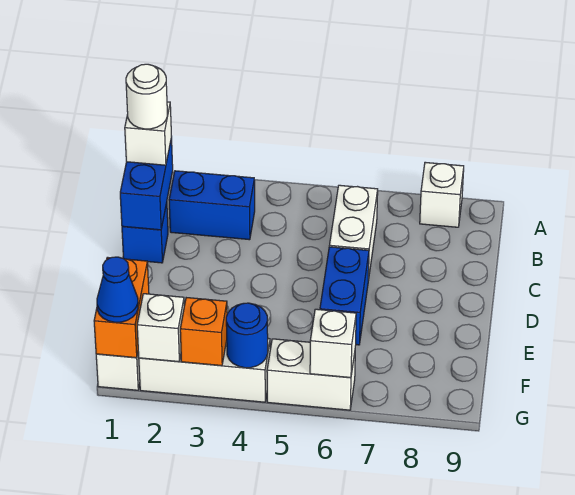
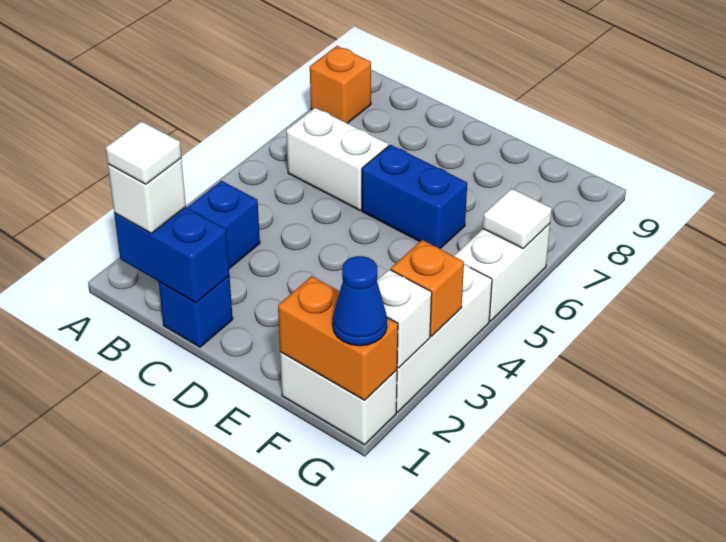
white 1x1 brick [420,162,464,227] -> orange 1x1 brick [310,46,371,123]
white 1x1 round brick [126,64,167,129] -> white 1x1 tile [106,121,181,184]
blue 1x1 round brick [226,303,268,368] -> none
white 1x1 brick [310,309,356,378] -> white 1x1 tile [483,189,552,249]

